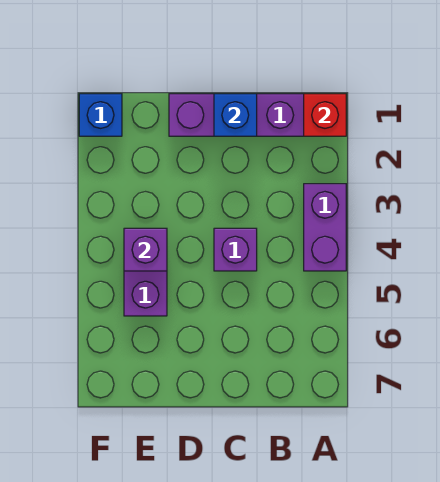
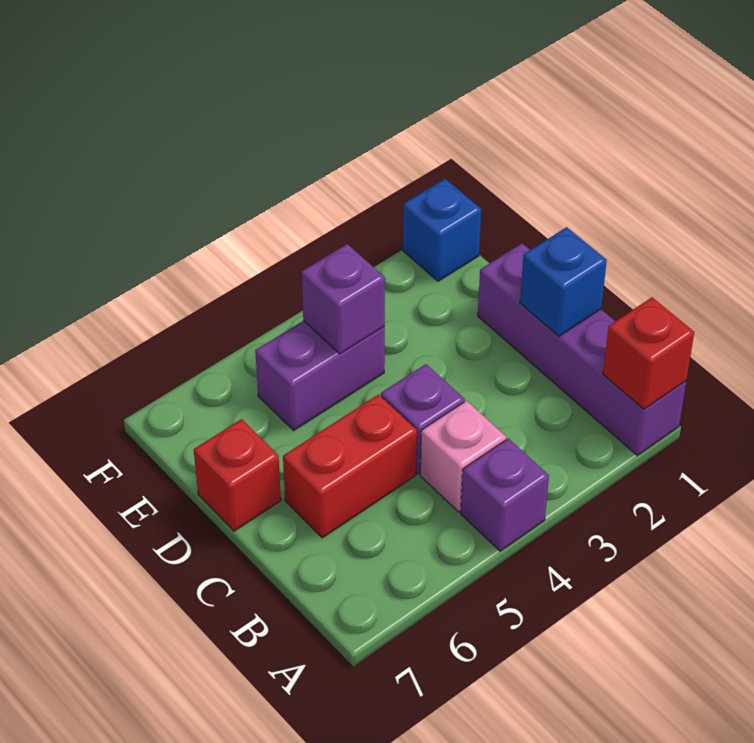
purple 1x2 brick [304,184,346,271] -> purple 1x1 brick [461,439,549,551]
none -> pink 1x1 brick [420,401,506,512]
none -> red 1x2 brick [283,394,417,538]
none -> red 1x1 brick [194,419,281,531]

